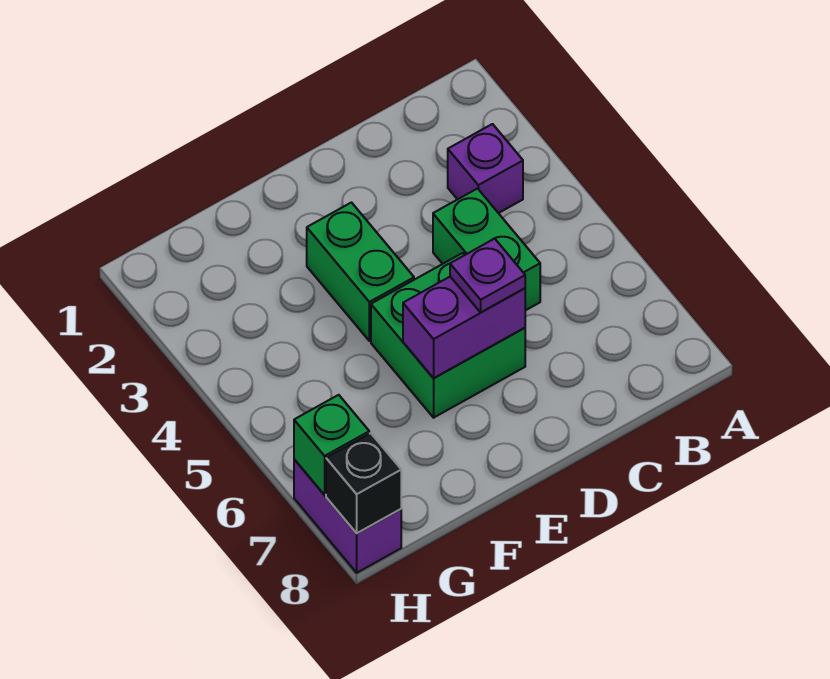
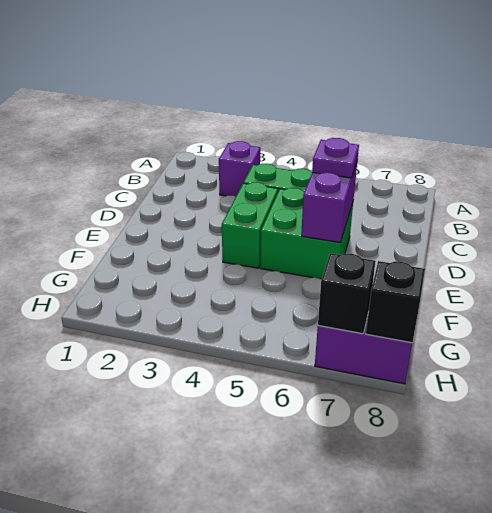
green 1x2 brick [307,203,414,341] -> green 1x2 brick turned to [222,182,278,268]
green 1x1 brick [294,395,369,495] -> black 1x1 brick [318,253,376,334]

